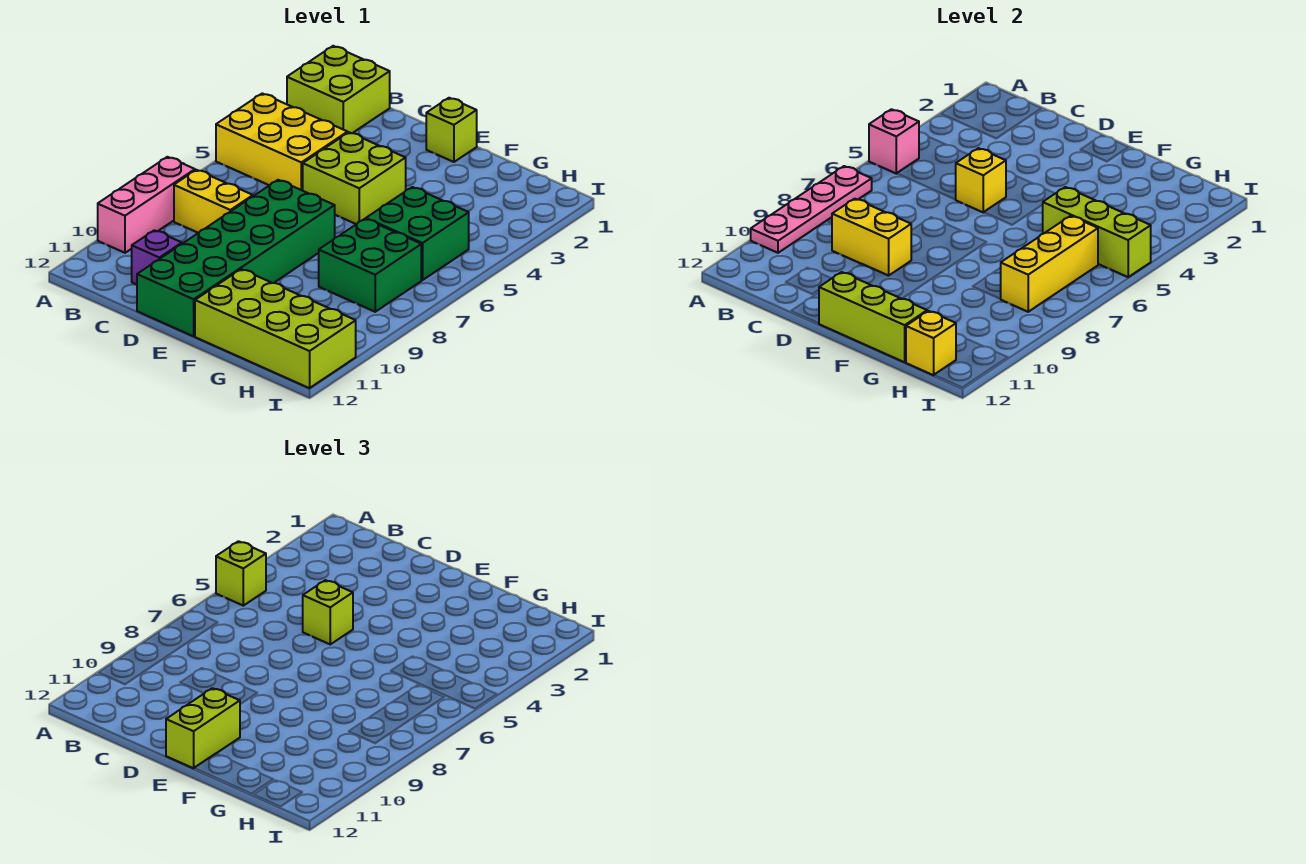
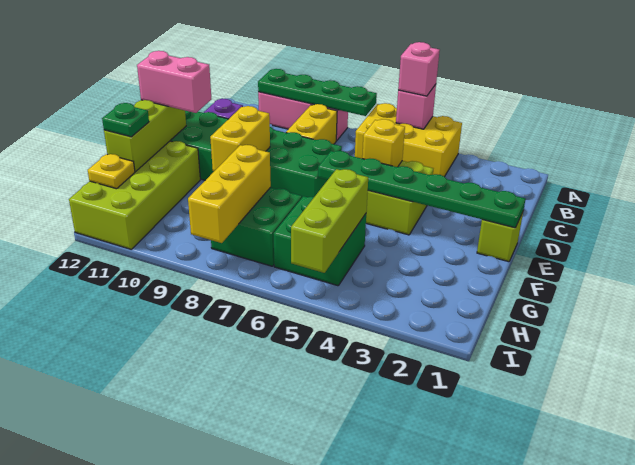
lime 2x2 brick [287,46,390,133] -> none
yellow 2x3 brick [216,94,348,191] -> yellow 2x3 brick turned to [355,103,462,177]
lime 1x1 brick [216,541,266,606] -> pink 1x1 brick [398,42,440,96]
pink 1x4 plate [751,166,872,253] -> green 1x4 plate [258,69,377,116]
yellow 1x2 brick [832,199,911,276] -> yellow 1x2 brick moved to [210,106,270,171]
lime 1x1 brick [303,580,353,644] -> none
none -> green 1x6 plate [318,151,525,228]
lime 1x2 brick [166,688,240,768] -> pink 1x2 brick [137,51,211,113]
none -> green 1x1 plate [102,103,149,137]
yellow 1x3 brick [1001,216,1098,312] -> yellow 1x3 brick turned to [188,145,271,243]
yellow 1x1 brick [906,311,956,375] -> yellow 1x1 plate [88,154,135,189]

